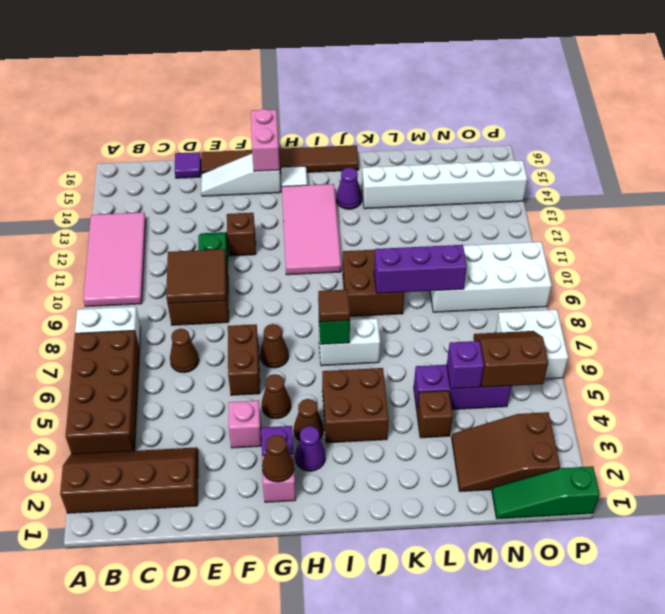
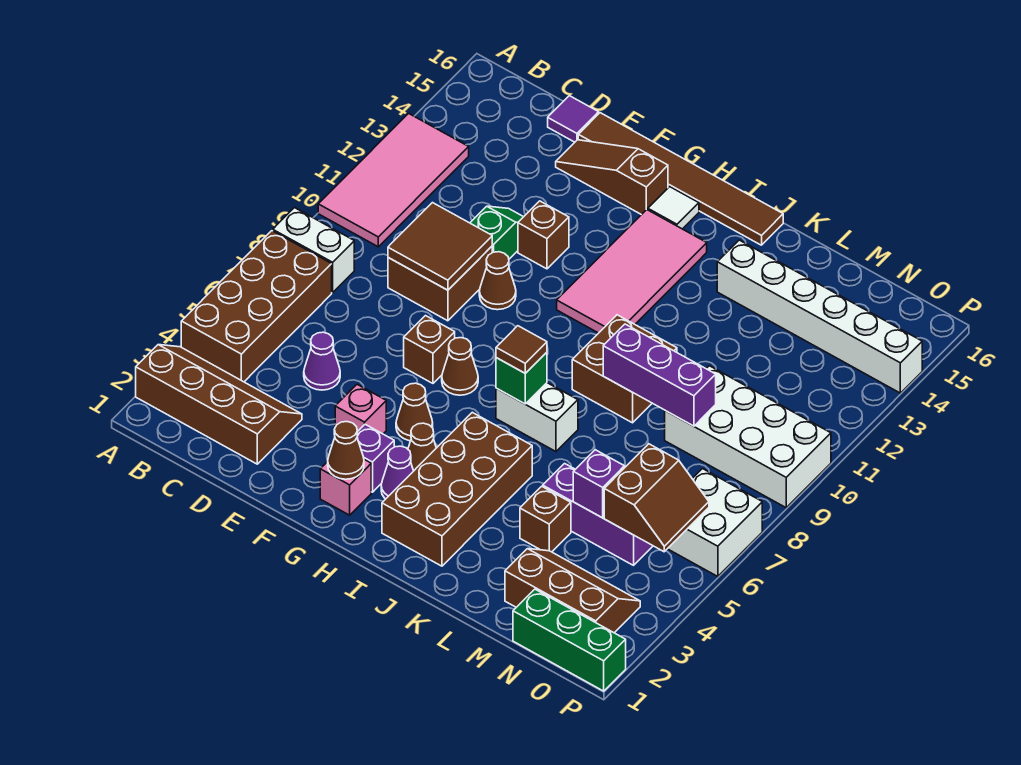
brown 1x1 cone [170,329,199,373] -> brown 1x1 cone moved to [479,252,516,310]
white 1x3 slope [201,154,281,196] -> brown 1x3 slope [556,140,668,215]
brown 1x2 brick [228,324,260,395] -> brown 1x1 brick [404,316,455,383]
pink 1x2 brick [251,109,280,171] -> none
brown 2x2 brick [322,368,389,443] -> brown 2x4 brick [382,412,532,566]
purple 1x1 cone [336,168,362,209] -> purple 1x1 cone moved to [304,332,340,390]
brown 2x3 slope [452,412,560,492] -> brown 2x3 slope turned to [505,549,640,633]
green 1x3 slope [492,466,600,519] -> green 1x3 brick [513,589,626,691]
brown 2x2 slope [473,331,548,387] -> brown 2x2 slope turned to [604,444,709,552]

